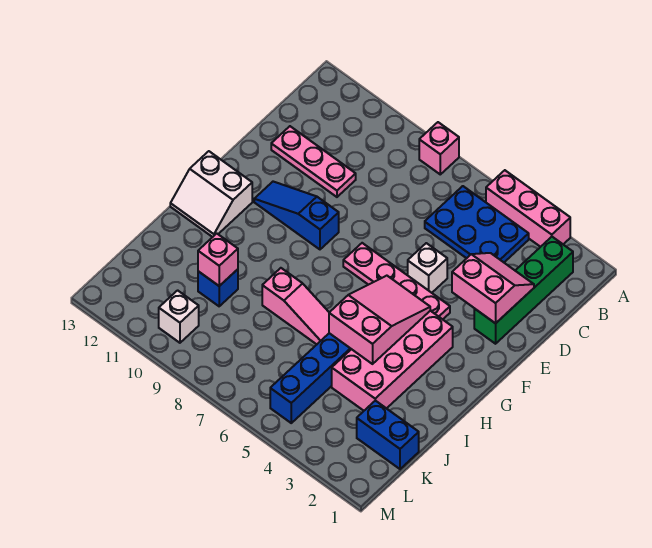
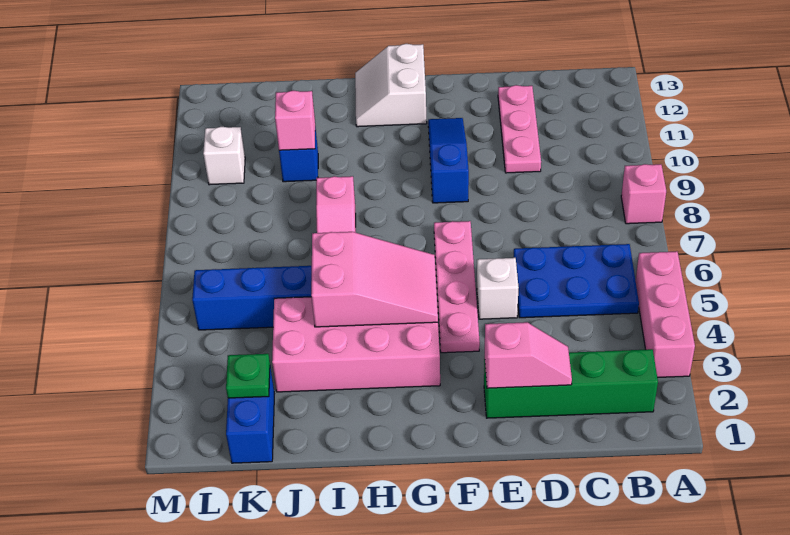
blue 2x3 plate [425,186,529,262] -> blue 2x3 plate turned to [514,244,639,318]
pink 2x2 slope [452,253,534,323] -> pink 1x2 slope [485,322,572,388]
none -> green 1x1 plate [226,354,270,398]

